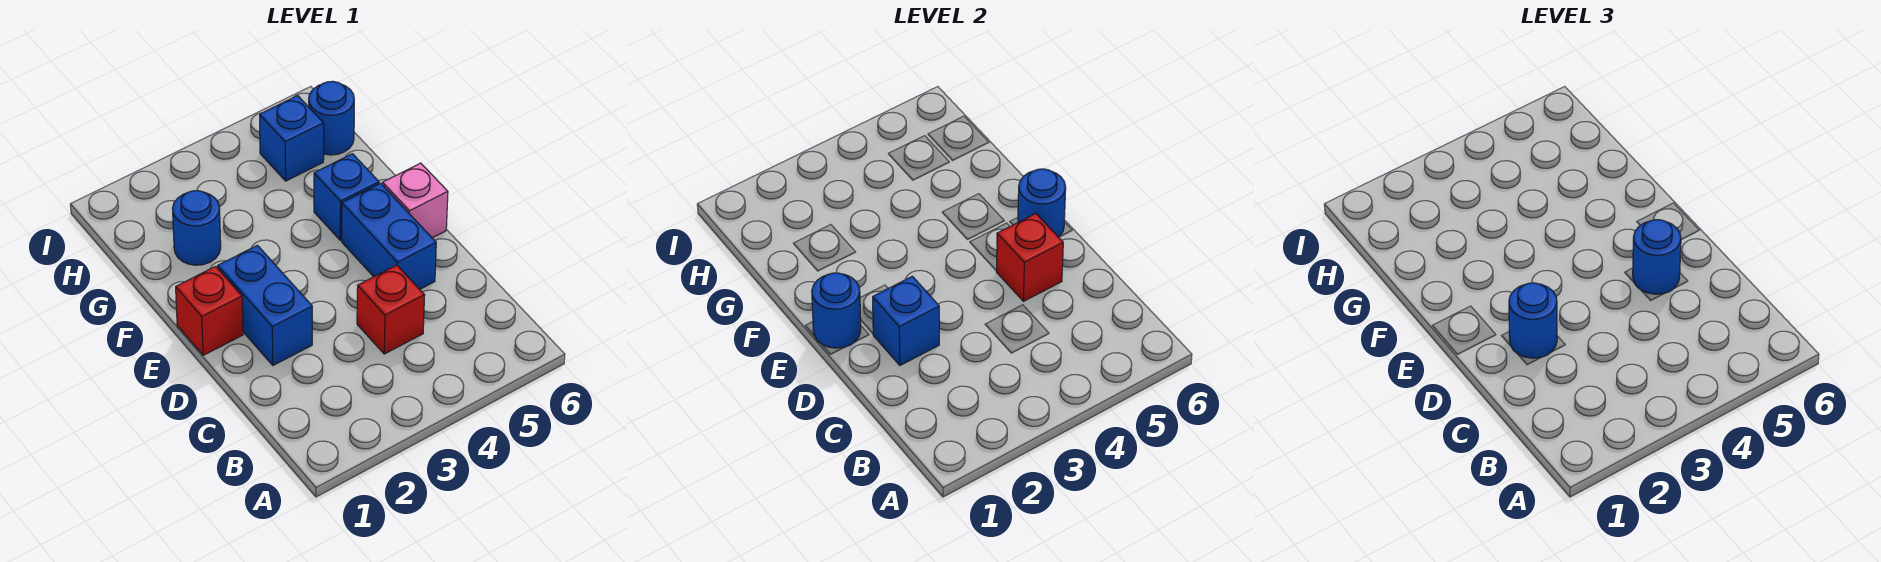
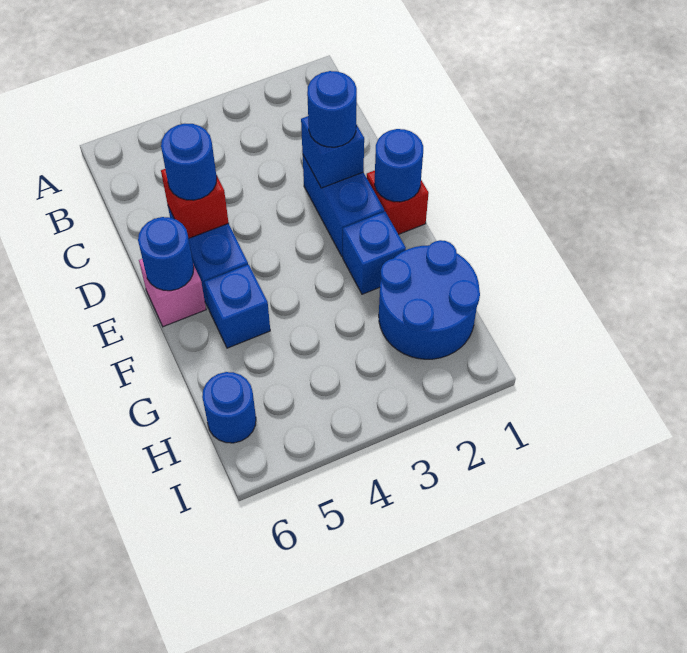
red 1x1 brick [357,265,425,354] -> none
blue 1x1 round brick [172,191,221,265] -> blue 2x2 round brick [379,240,480,359]
blue 1x1 brick [260,96,324,181] -> blue 1x1 brick moved to [343,212,406,294]

